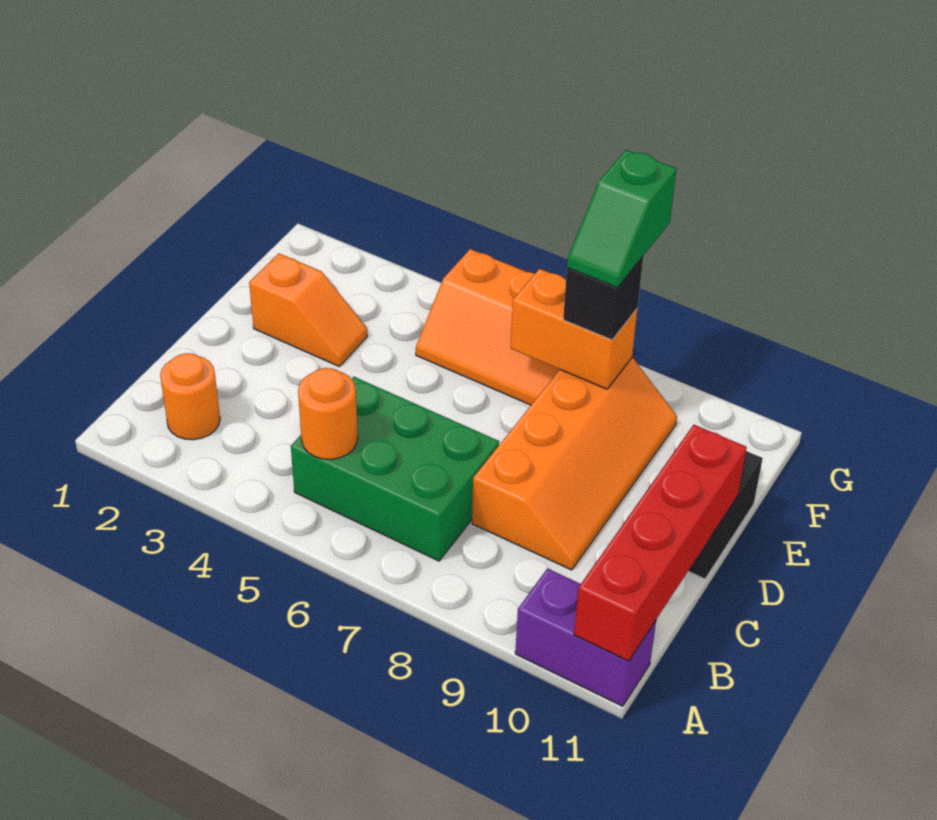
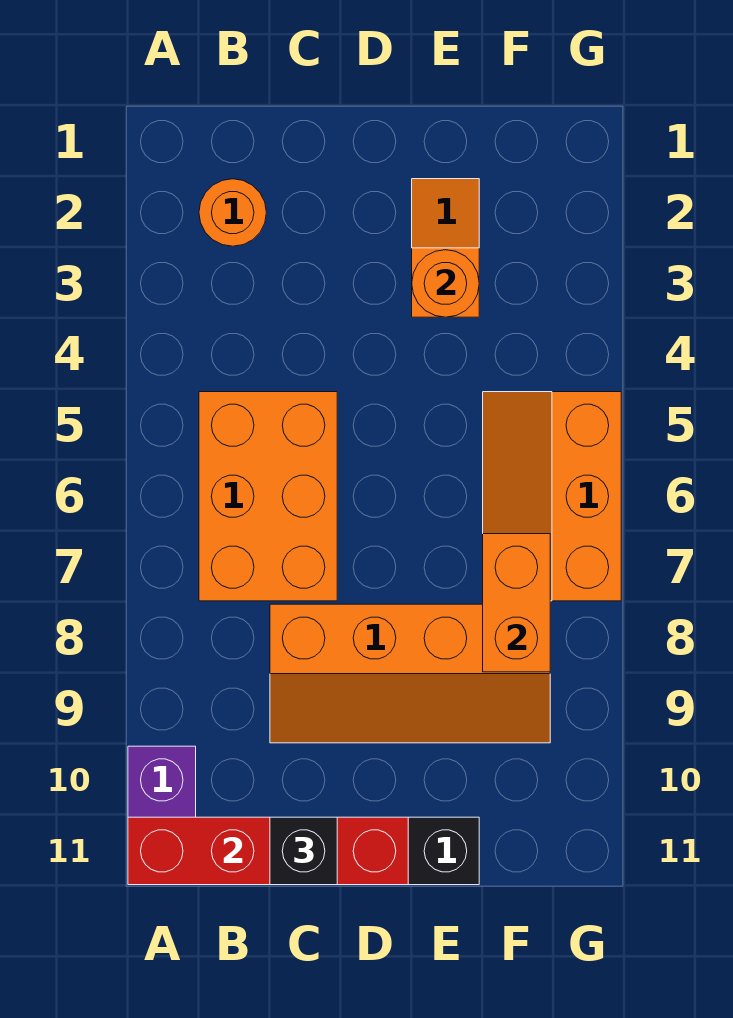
green 2x3 brick [291,377,499,561] -> orange 2x3 brick [199,392,337,601]
orange 1x1 round brick [298,368,358,459] -> orange 1x1 round brick moved to [412,250,479,317]
orange 1x2 slope [249,253,367,366] -> orange 1x2 slope turned to [412,179,479,317]
black 1x1 brick [563,257,643,340] -> black 1x1 brick moved to [270,817,337,885]
green 1x2 slope [567,150,677,287] -> none

